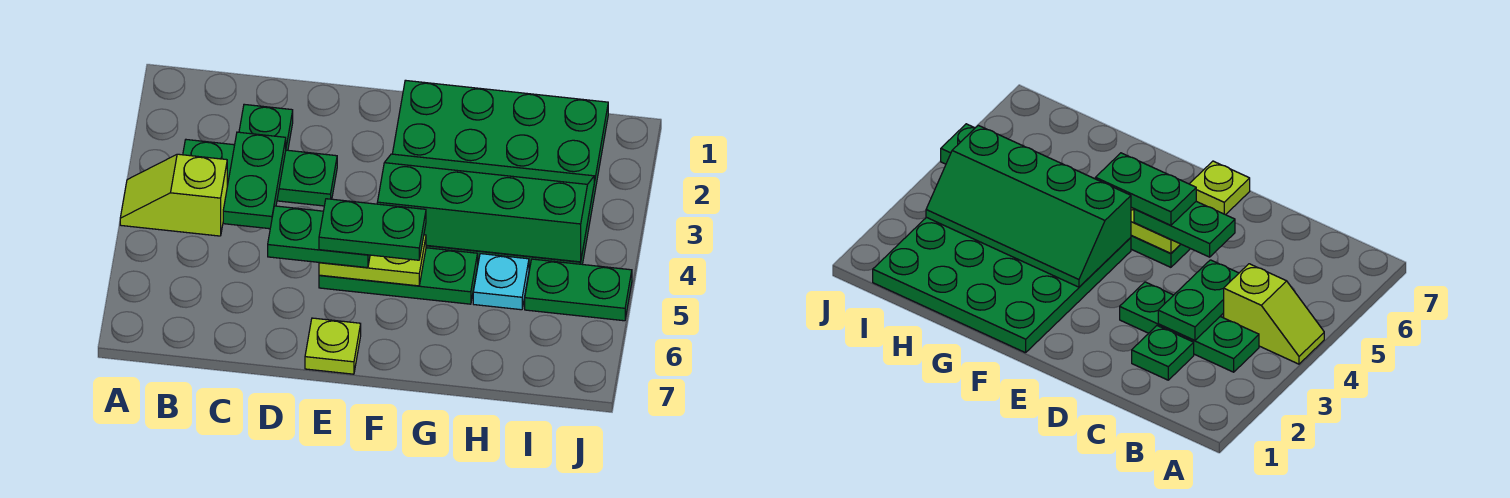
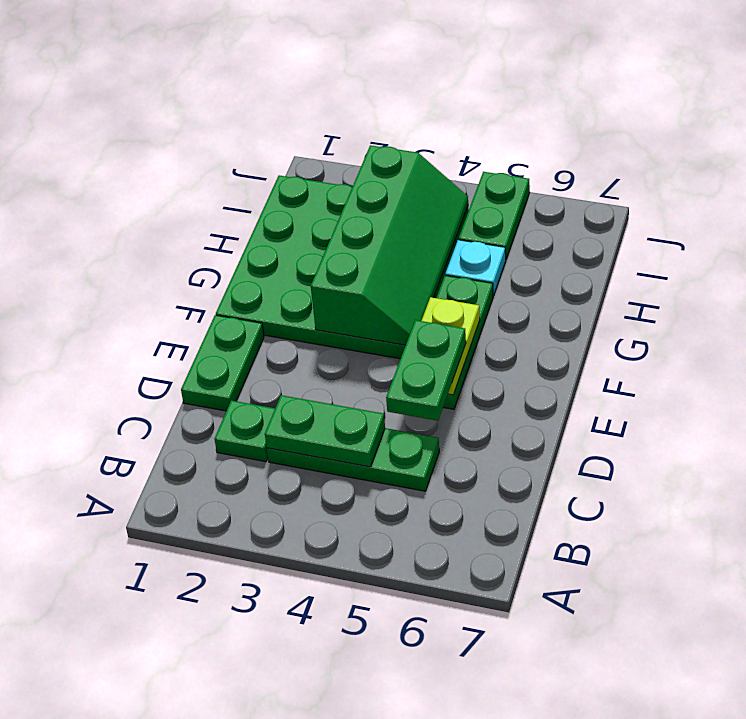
lime 1x2 slope [120,154,227,236] -> none
green 1x3 plate [183,140,337,206] -> green 1x3 plate turned to [267,428,439,491]
green 1x2 plate [319,199,426,260] -> green 1x2 plate moved to [181,315,264,411]
lime 1x1 plate [305,318,361,374] -> none
green 2x4 slope [377,154,594,262] -> green 2x4 slope turned to [311,145,468,345]

